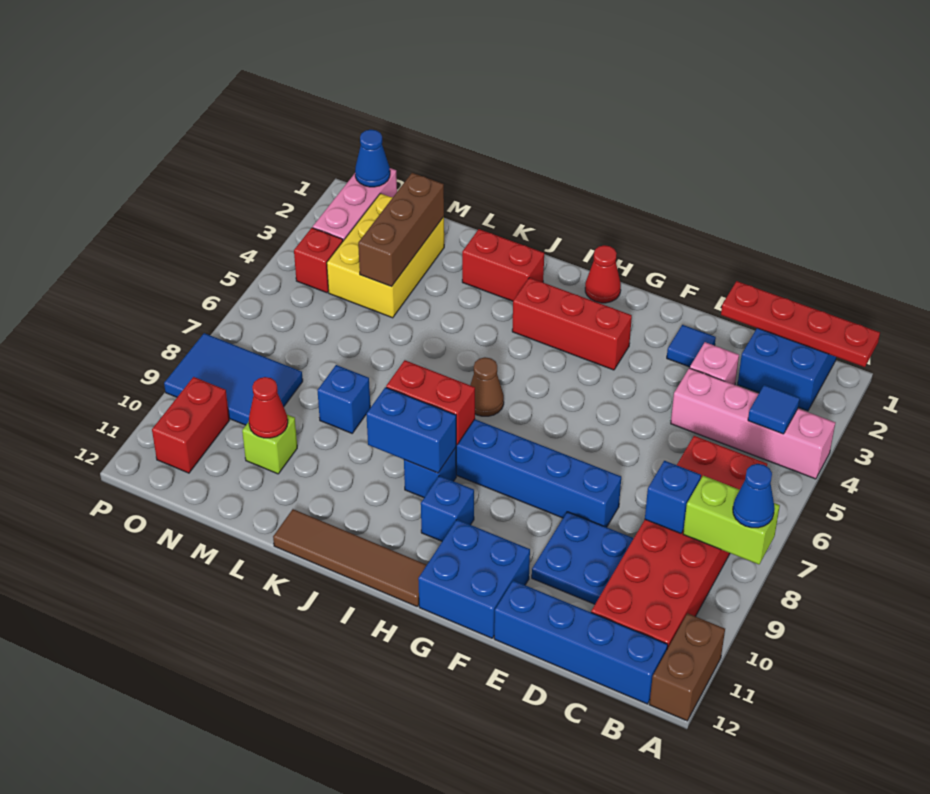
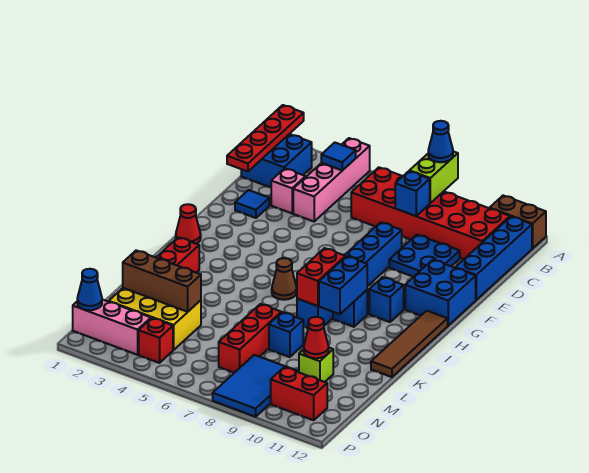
red 1x3 brick [512,278,632,370] -> red 1x3 brick moved to [219,304,281,373]

